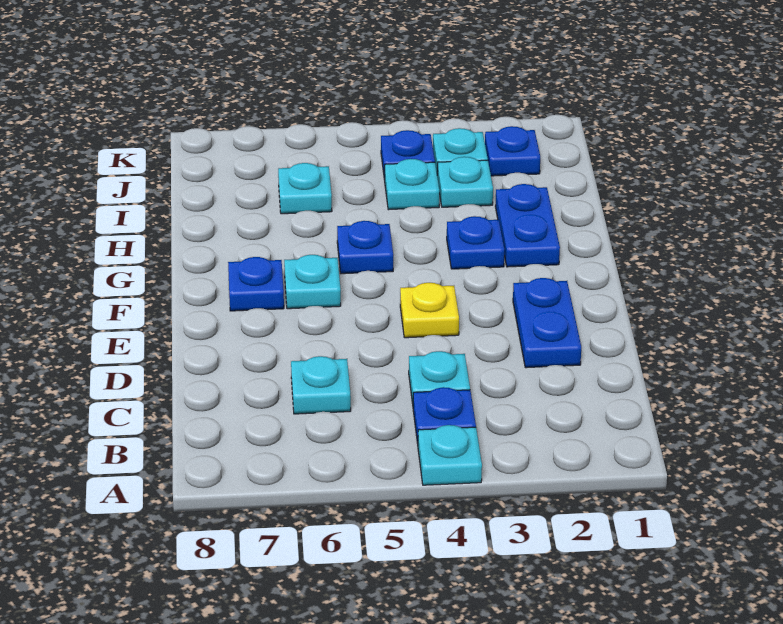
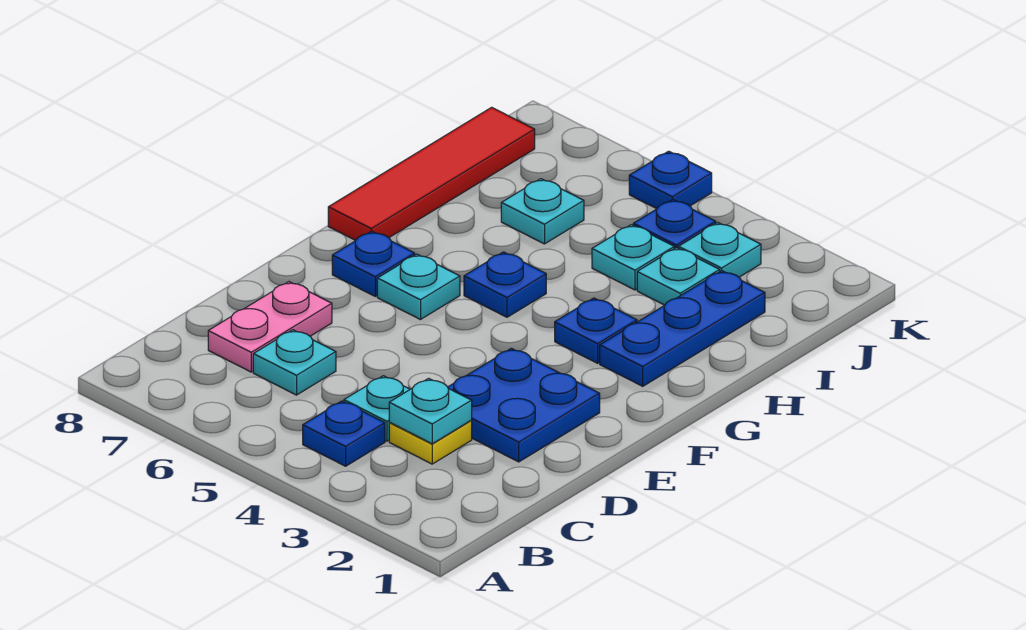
cyan 1x1 plate [418,425,482,485] -> cyan 1x1 plate moved to [389,378,472,444]
none -> pink 1x2 plate [208,282,332,372]
blue 1x2 plate [513,278,581,368] -> blue 2x2 plate [448,348,600,462]
yellow 1x1 plate [400,283,459,338] -> yellow 1x1 plate moved to [389,421,472,464]
blue 1x2 plate [495,184,560,267] -> blue 1x3 plate [600,271,765,386]
none -> red 1x4 tile [328,107,535,240]
blue 1x1 plate [485,126,540,176] -> blue 1x1 plate moved to [629,151,712,209]

